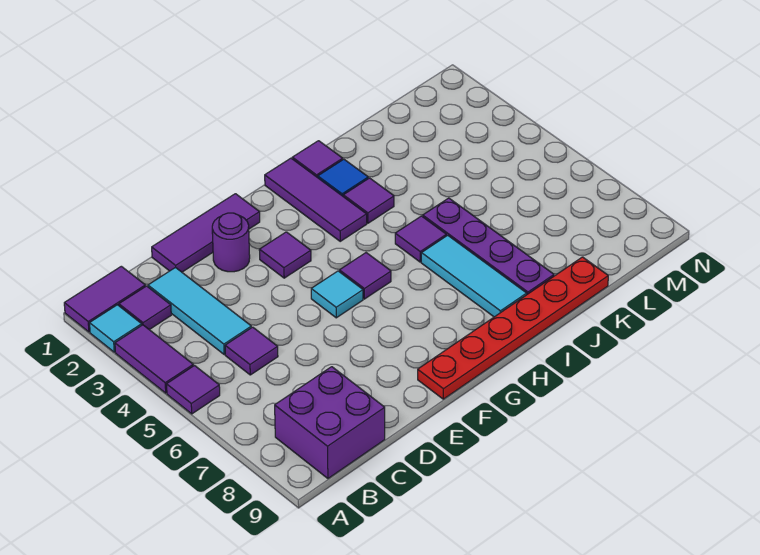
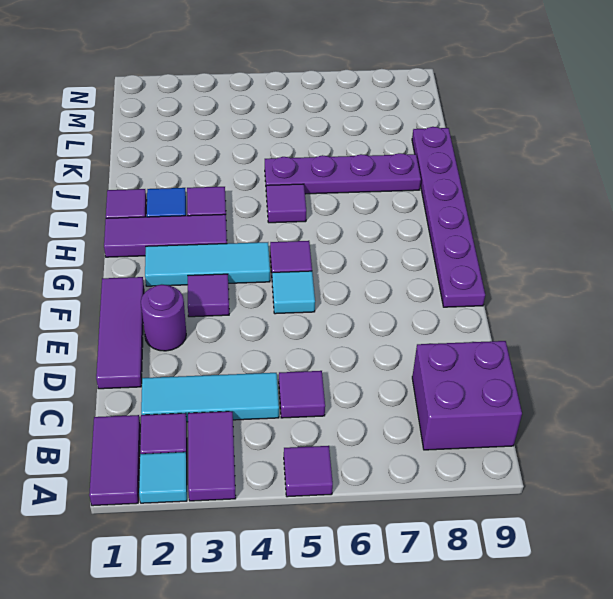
purple 1x2 tile [115,325,193,393] -> purple 1x2 tile turned to [188,411,236,501]
red 1x6 plate [418,257,608,399] -> purple 1x6 plate [412,127,485,307]
cyan 1x3 tile [421,235,527,317] -> cyan 1x3 tile moved to [145,242,270,286]

